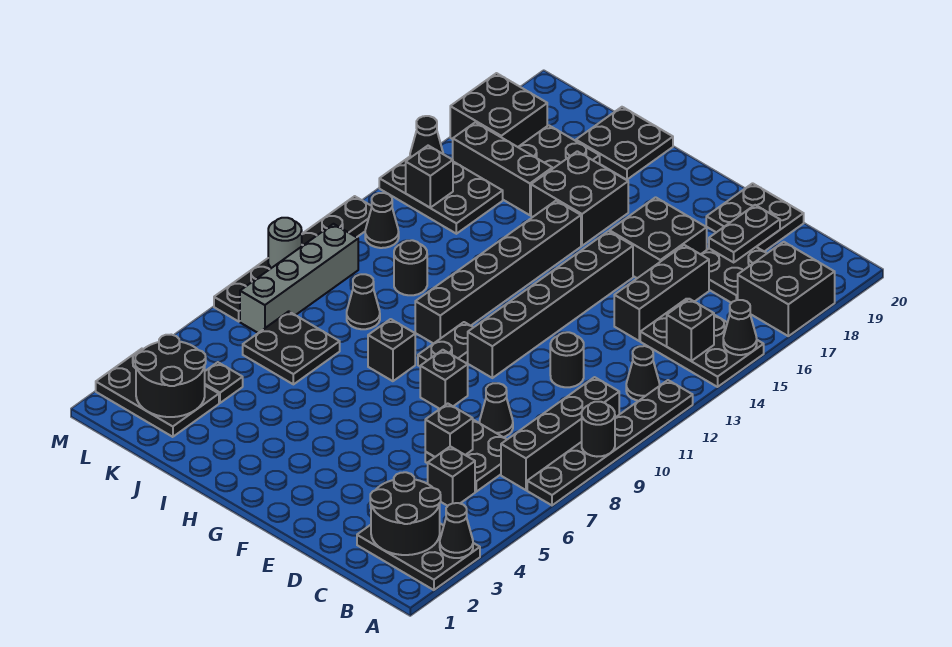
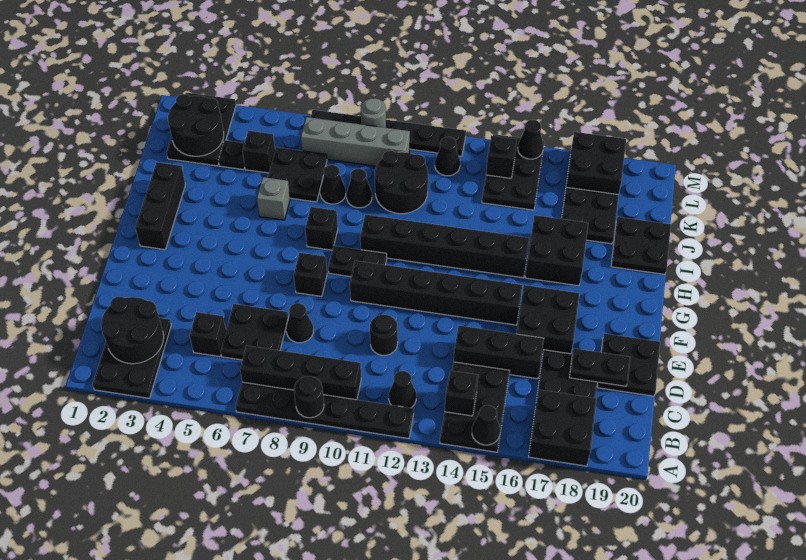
black 1x1 cone [440,503,473,558] -> black 1x1 cone moved to [320,165,346,204]
black 1x1 brick [425,404,473,457] -> black 1x1 brick moved to [242,131,275,173]
none -> grey 1x1 brick [257,177,290,220]
black 1x1 round brick [394,240,427,295] -> black 2x2 round brick [375,151,428,214]
black 1x3 brick [453,122,552,215] -> black 1x3 brick moved to [135,162,186,250]

